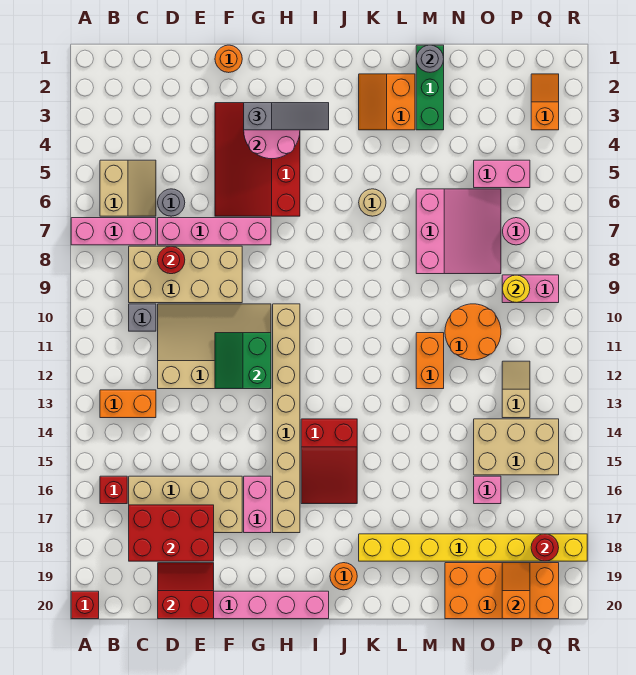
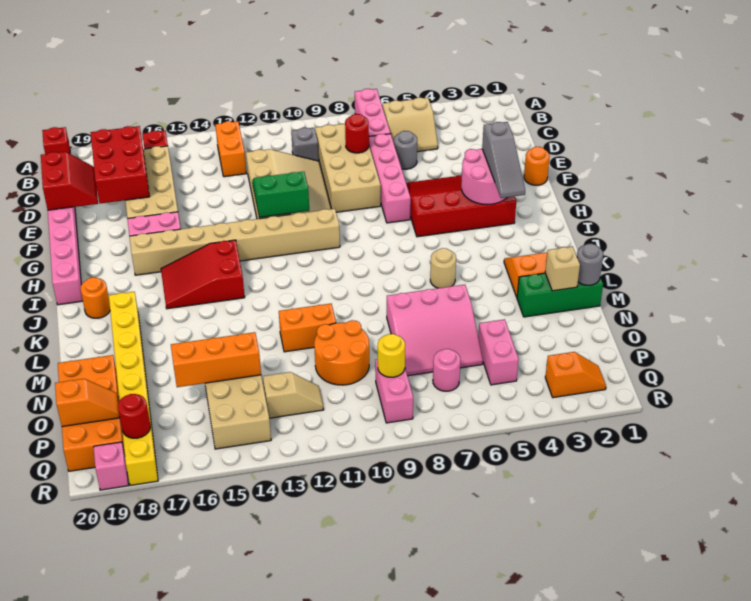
none -> tan 1x1 brick [545,246,580,291]
none -> orange 1x3 brick [171,332,261,387]
pink 1x1 brick [474,476,501,504] -> pink 1x1 brick moved to [94,442,128,490]

